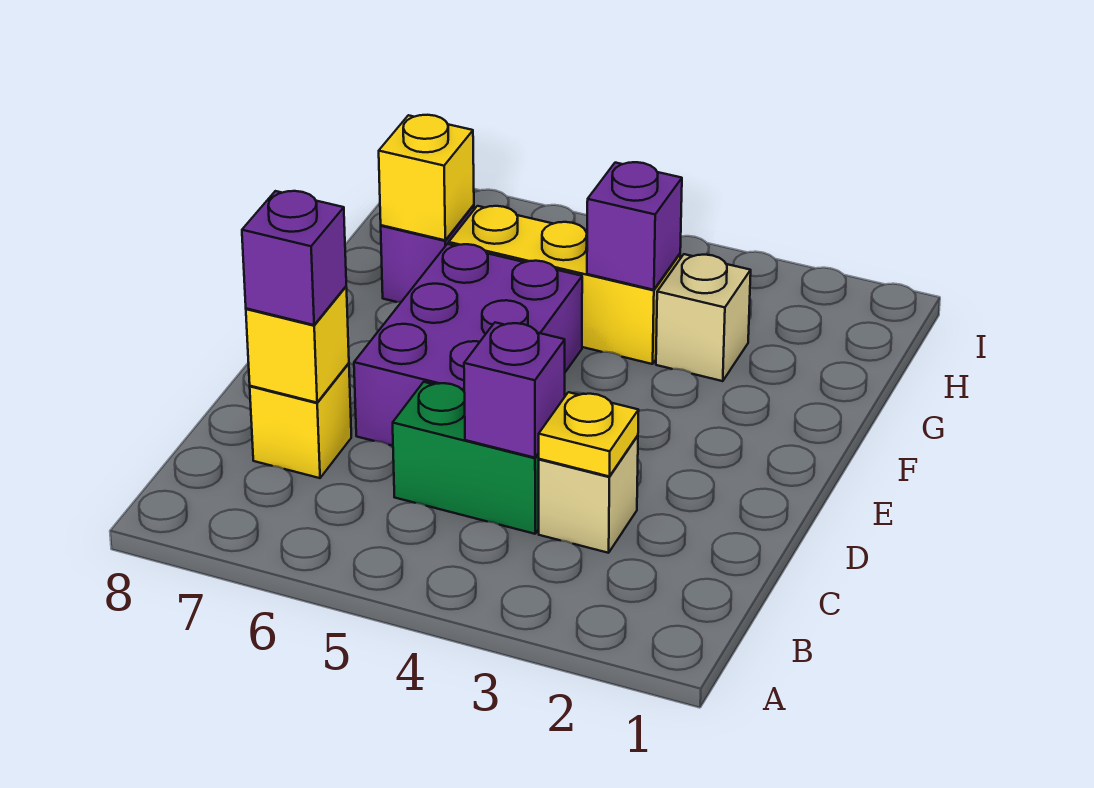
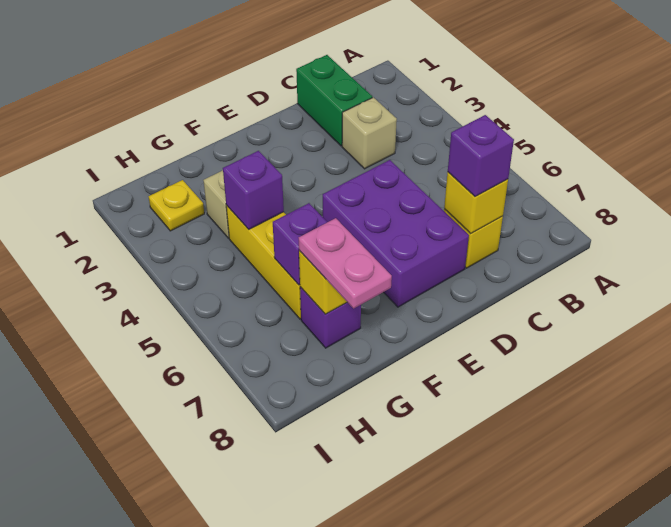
yellow 1x1 plate [539,392,639,476] -> yellow 1x1 plate moved to [149,180,204,231]
green 1x2 brick [393,382,539,534] -> green 1x2 brick moved to [296,55,372,146]
purple 1x1 brick [464,322,565,458] -> purple 1x1 brick moved to [273,203,327,285]
purple 2x3 brick [354,244,582,446] -> purple 2x3 brick turned to [323,160,469,307]
none -> pink 1x2 plate [299,218,392,309]

